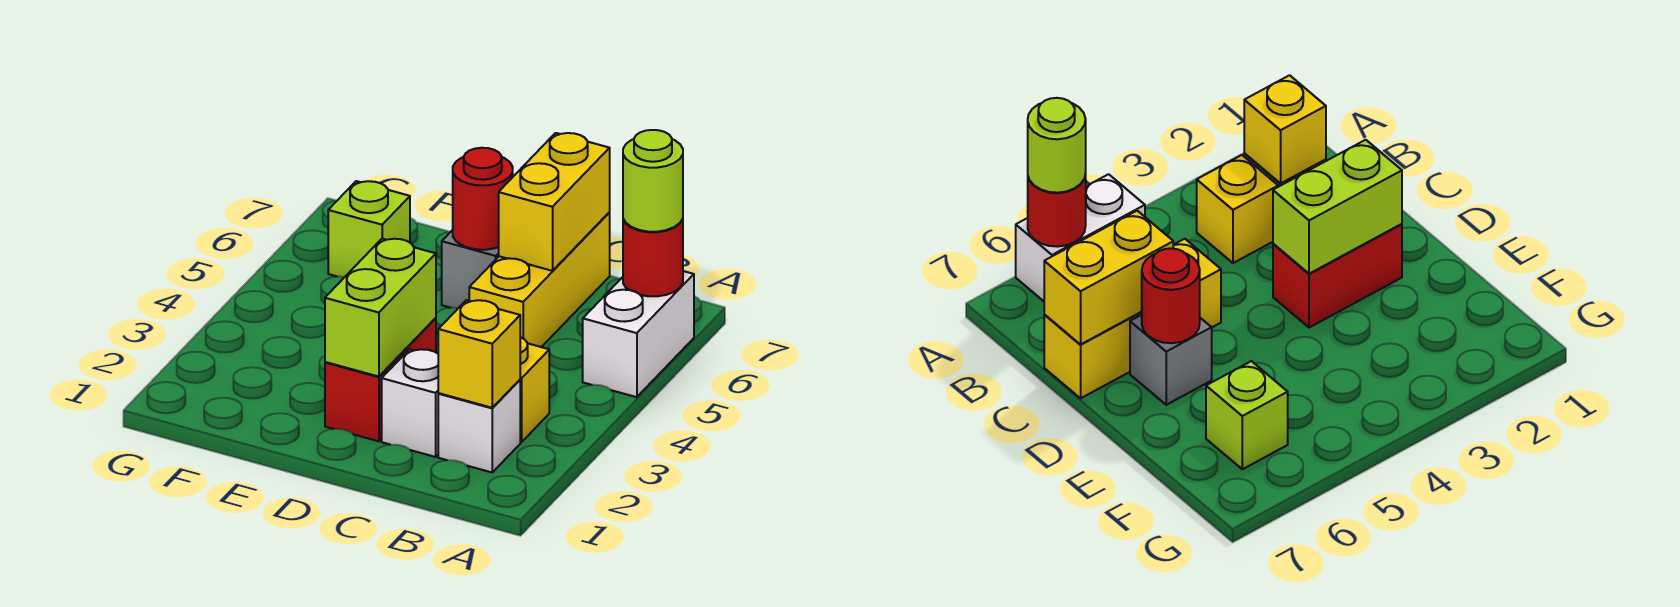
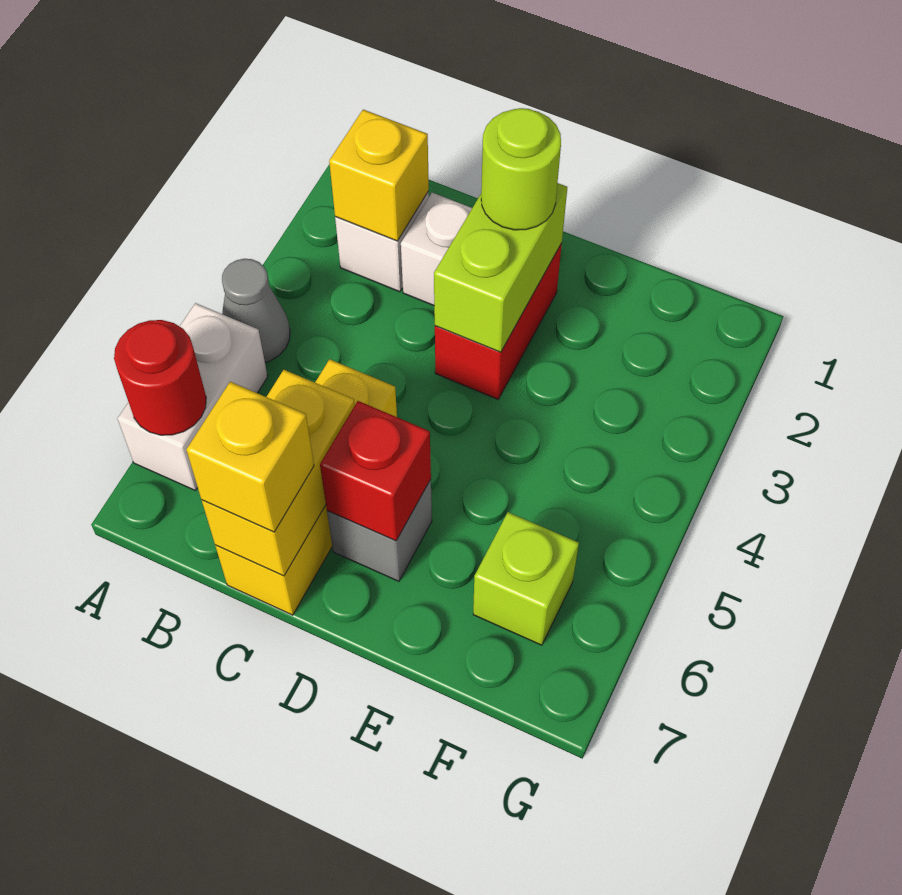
none -> grey 1x1 cone [222,259,290,362]
lime 1x1 round brick [623,130,683,232] -> lime 1x1 round brick moved to [481,108,561,230]
yellow 1x1 brick [520,337,549,442] -> yellow 1x1 brick moved to [186,382,314,532]
red 1x1 round brick [453,148,513,250] -> red 1x1 brick [320,401,431,541]

